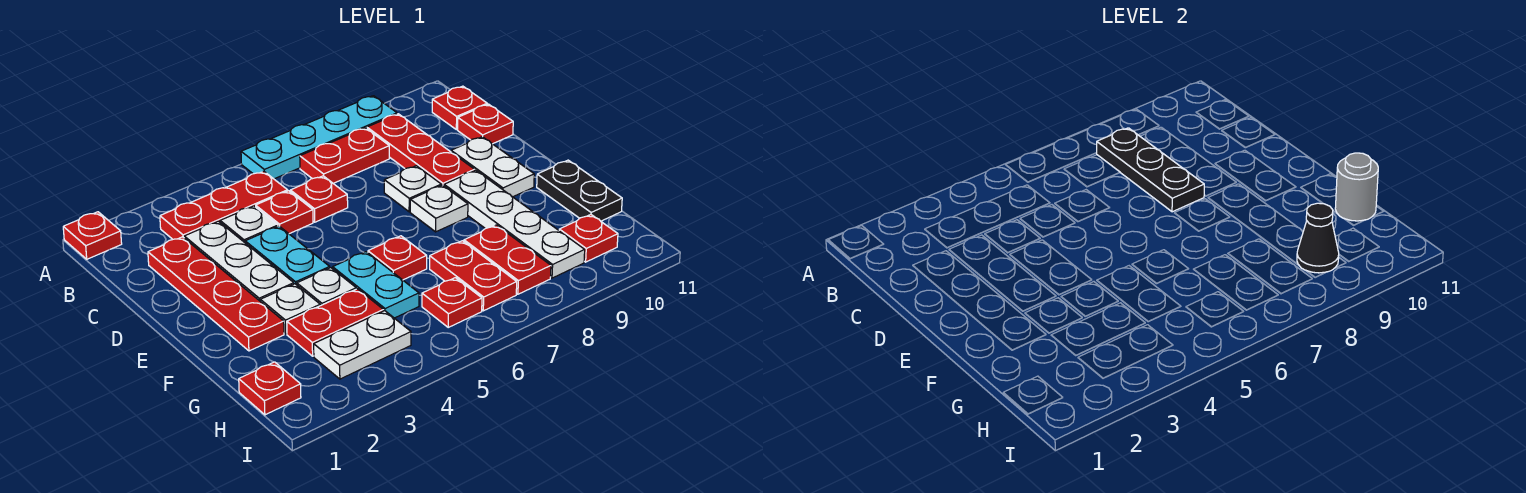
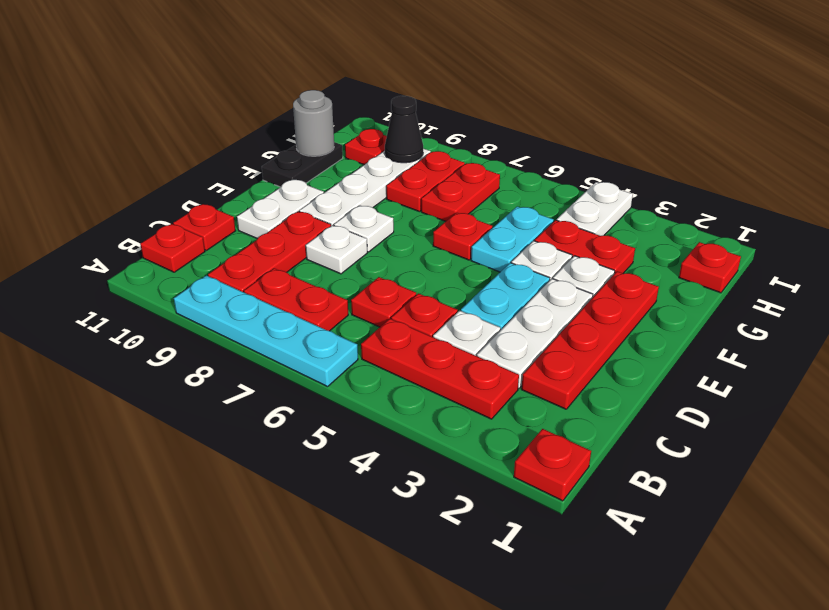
black 1x3 plate [1097,128,1204,212] -> none
white 1x2 plate [314,311,411,379] -> white 1x2 plate turned to [557,182,633,236]
red 1x1 plate [422,278,482,327] -> none

